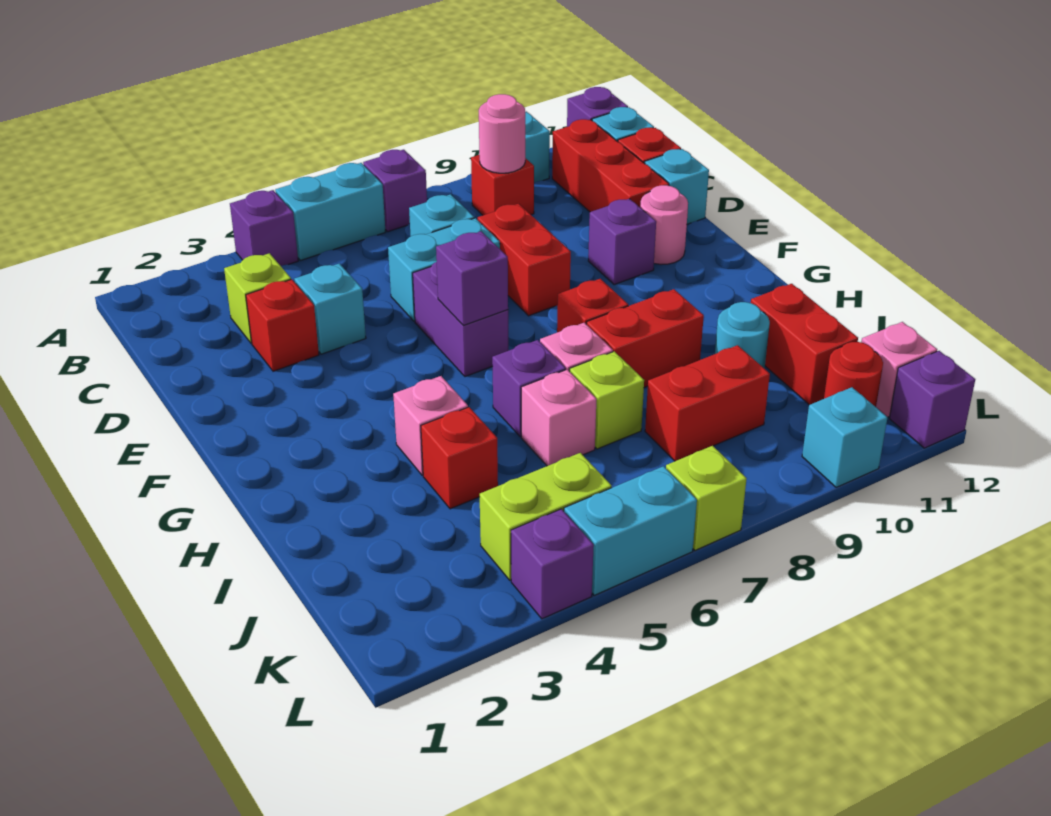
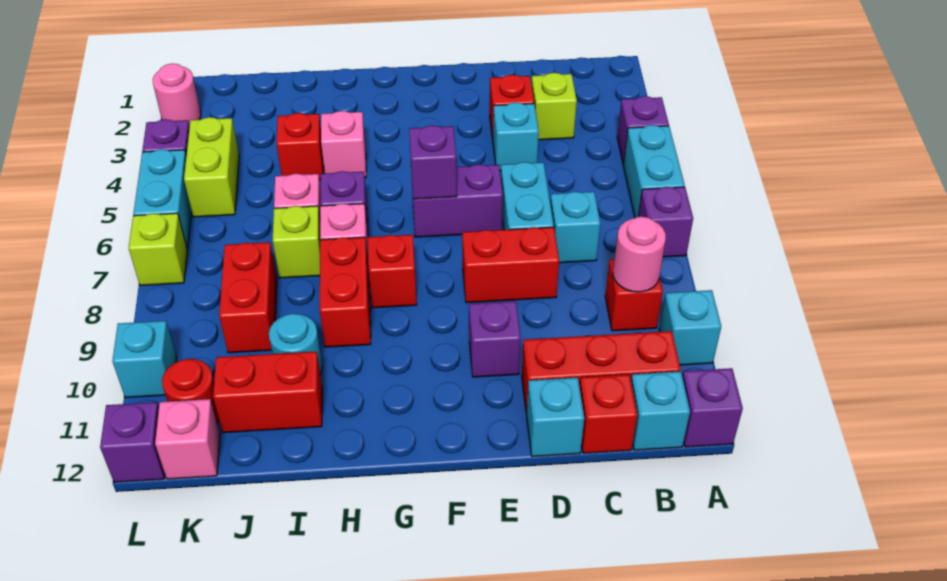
pink 1x1 round brick [640,185,688,265] -> pink 1x1 round brick moved to [153,64,201,126]

